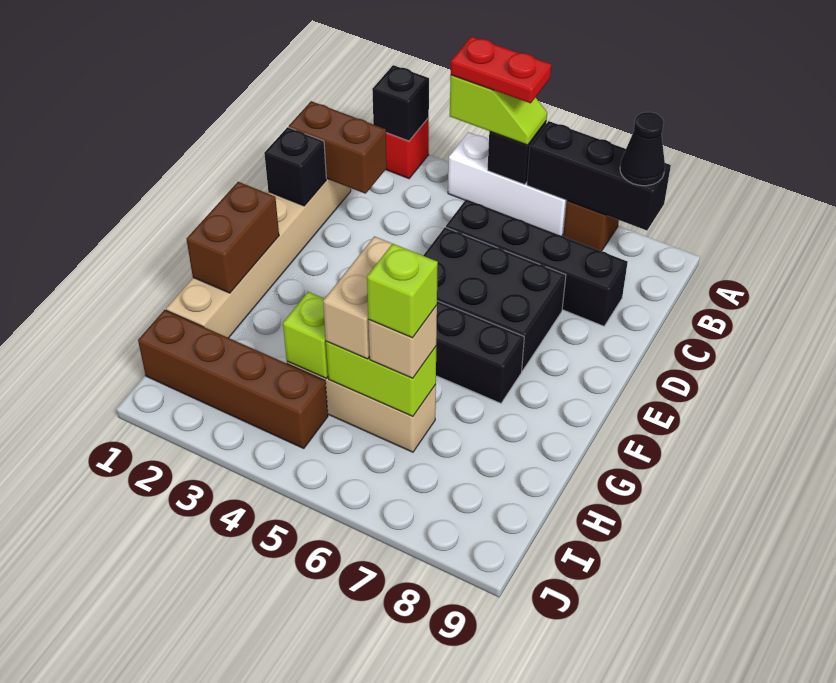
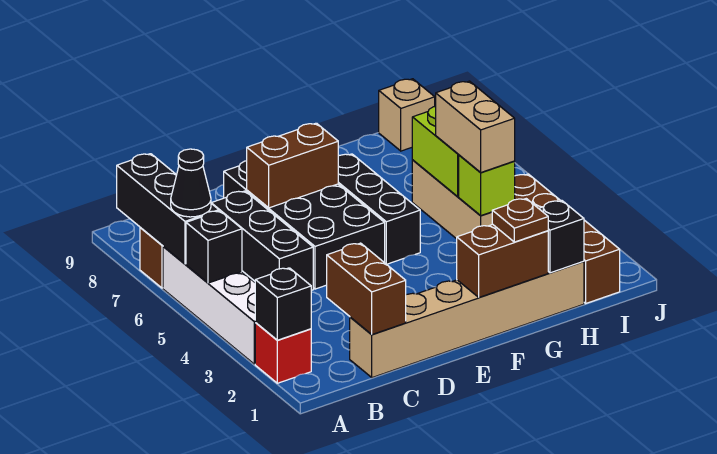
white 1x3 brick [448,132,567,236] -> white 1x4 brick [163,246,256,364]
lime 1x2 slope [450,75,547,145] -> none
red 1x2 plate [451,37,551,103] -> none
black 1x1 cone [620,112,665,186] -> black 1x1 cone moved to [171,149,211,217]
black 1x4 brick [446,199,628,326] -> black 1x3 brick [211,191,313,290]
black 1x1 brick [264,127,326,206] -> black 1x1 brick moved to [539,201,584,273]
black 2x3 brick [423,227,566,371] -> black 2x4 brick [224,161,385,289]
none -> brown 1x2 brick [247,123,338,208]
none -> brown 1x1 plate [492,199,548,242]
tan 1x2 brick [323,236,392,359] -> tan 1x2 brick turned to [436,81,515,173]
tan 1x1 brick [368,305,437,378] -> tan 1x1 brick moved to [379,79,435,151]
lime 1x1 brick [367,244,438,338] -> none

